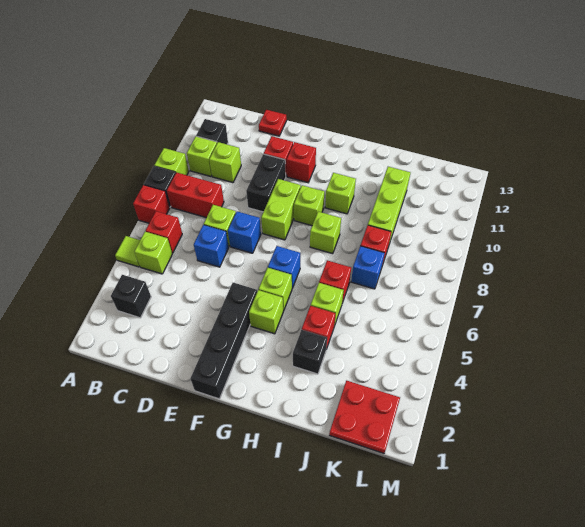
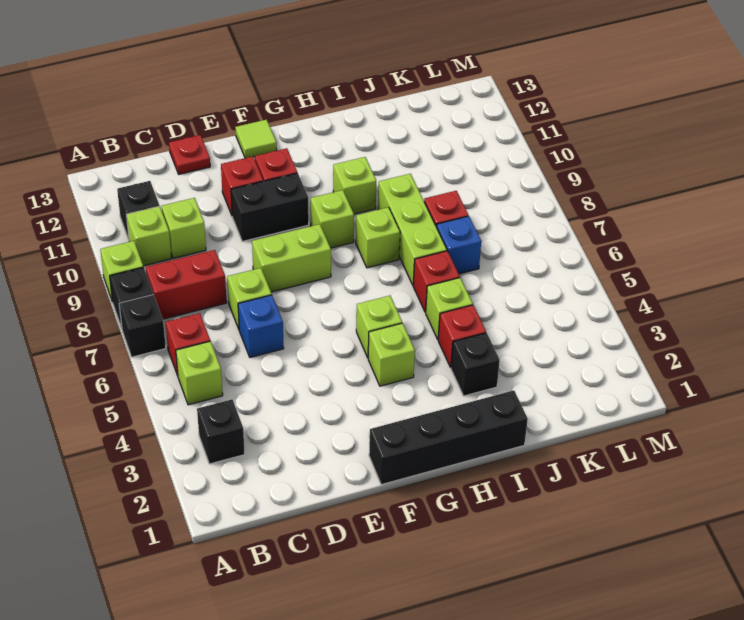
lime 1x1 tile [115,236,140,267] -> lime 1x1 tile moved to [235,120,277,158]
red 1x1 brick [133,185,170,223] -> black 1x1 brick [119,295,166,357]
blue 1x1 brick [228,211,261,253] -> none
black 1x2 brick [246,154,286,212] -> black 1x2 brick turned to [231,173,309,241]
black 1x4 brick [190,283,257,399] -> black 1x4 brick turned to [369,390,528,485]
lime 1x2 brick [261,179,301,240] -> lime 1x2 brick turned to [252,224,331,292]
blue 1x1 brick [268,246,300,288] -> none
lime 1x3 brick [368,167,410,244] -> lime 1x3 brick moved to [378,174,447,285]
red 2x2 plate [329,381,400,453] -> none

